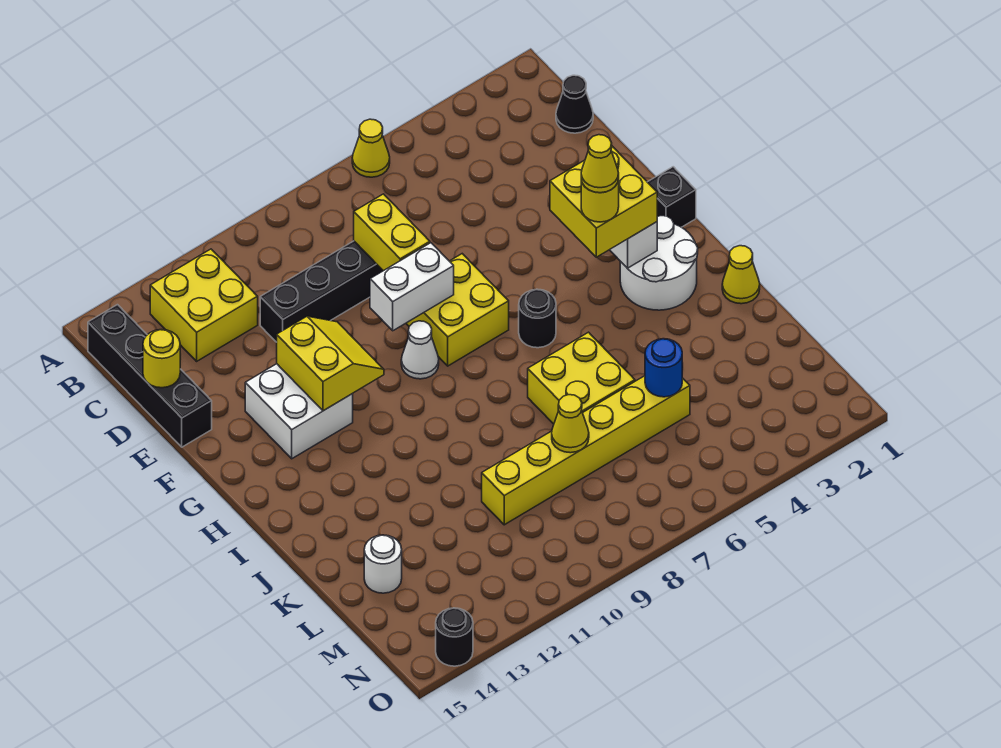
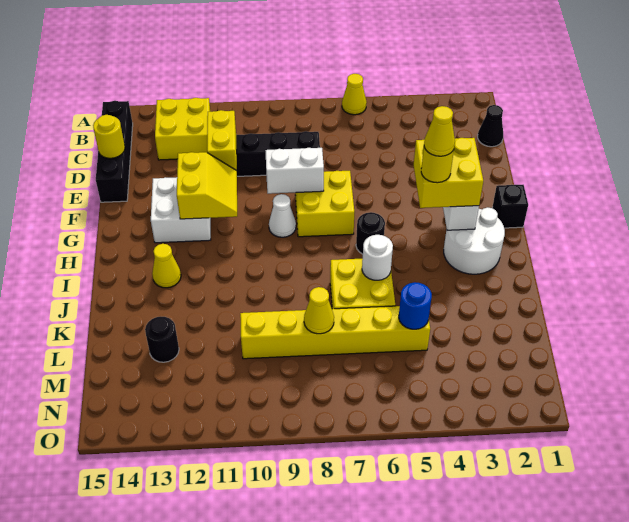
yellow 1x2 brick [354,194,430,271] -> yellow 1x2 brick moved to [207,110,237,171]
yellow 1x1 cone [722,246,760,304] -> yellow 1x1 cone moved to [152,244,181,288]
white 1x1 round brick [364,535,402,593] -> white 1x1 round brick moved to [362,235,393,280]
black 1x1 round brick [436,608,473,666] -> black 1x1 round brick moved to [145,317,179,362]

